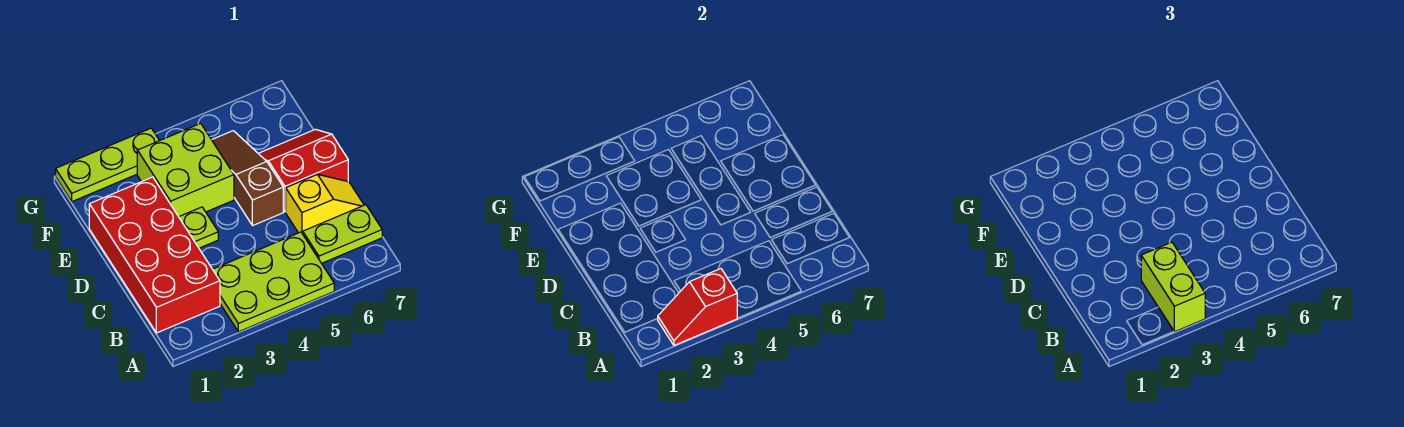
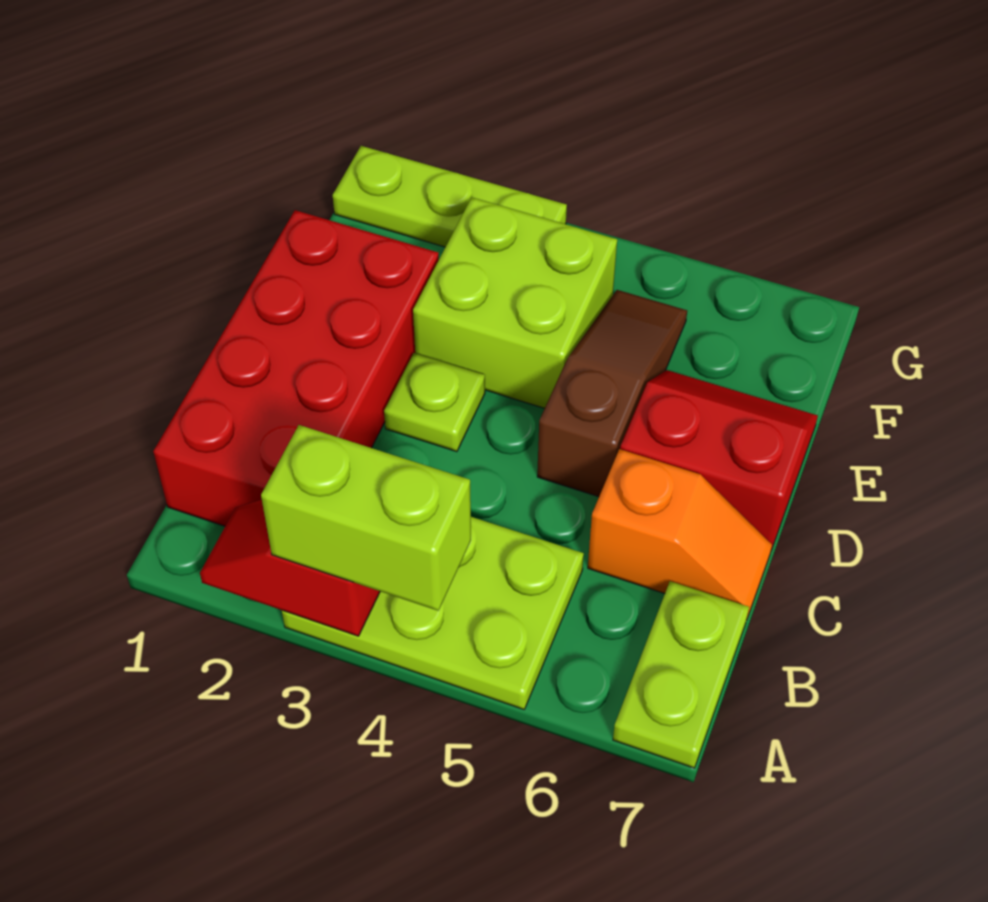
lime 1x2 brick [1141,242,1205,332] -> lime 1x2 brick turned to [261,425,471,611]
lime 1x2 plate [303,205,382,263] -> lime 1x2 plate turned to [613,581,749,768]
yellow 1x2 slope [286,174,364,234] -> orange 1x2 slope [588,449,772,618]

